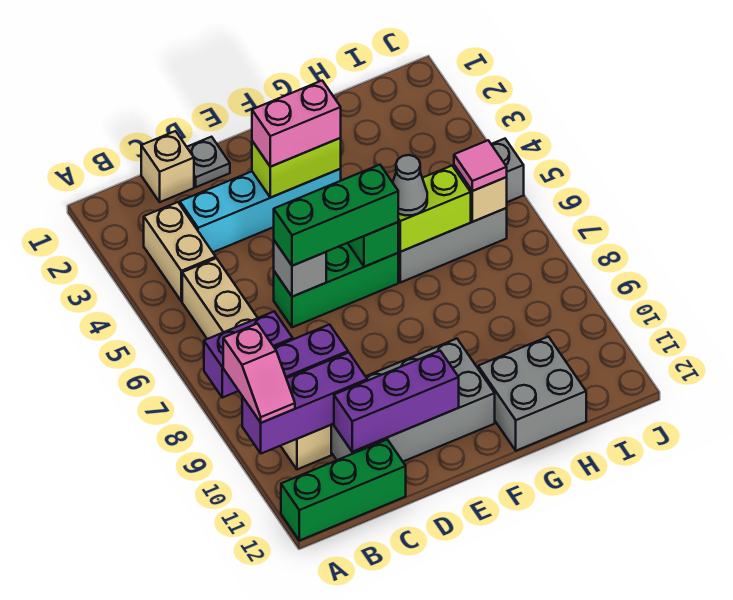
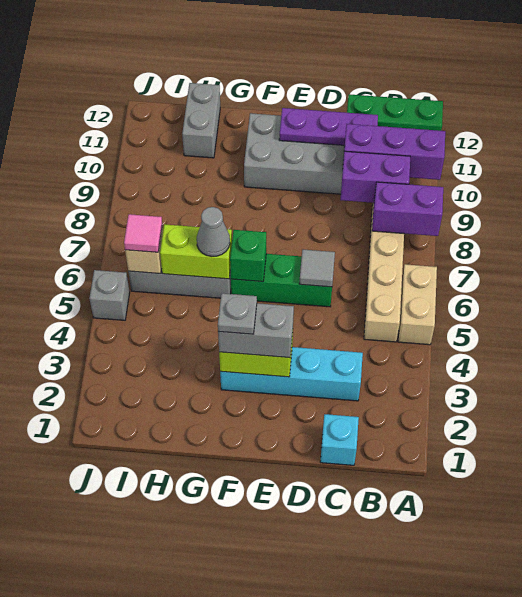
pink 1x2 slope [223,324,295,423] -> none
tan 1x2 brick [144,202,216,301] -> tan 1x2 brick moved to [398,264,437,345]
tan 1x1 brick [141,131,194,202] -> cyan 1x1 brick [320,414,359,465]
purple 1x3 brick [334,351,459,452] -> purple 1x3 plate [279,108,378,145]
grey 1x1 plate [187,137,230,187] -> grey 1x1 plate moved to [218,293,257,334]
grey 1x1 brick [274,241,326,297] -> grey 1x1 tile [300,250,335,287]
green 1x3 brick [274,165,398,266] -> none
pink 1x2 brick [252,81,341,167] -> grey 1x2 brick [218,303,294,358]
grey 2x2 brick [478,337,586,451] -> grey 1x2 brick [182,83,220,158]

